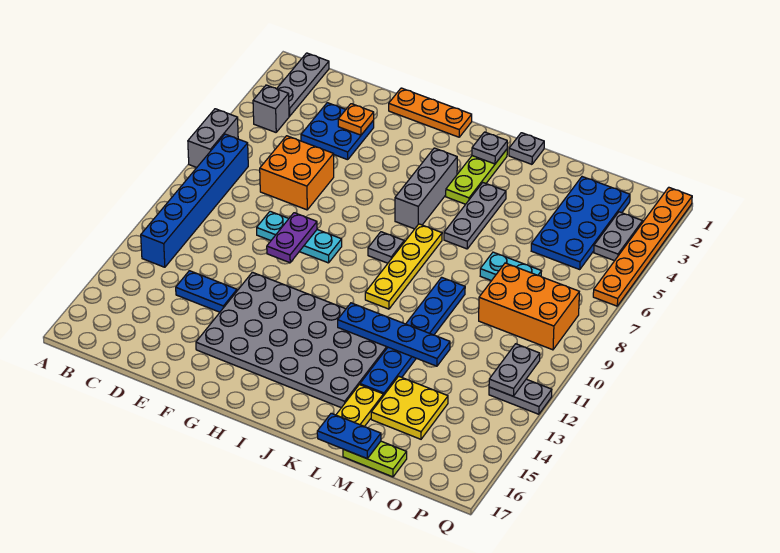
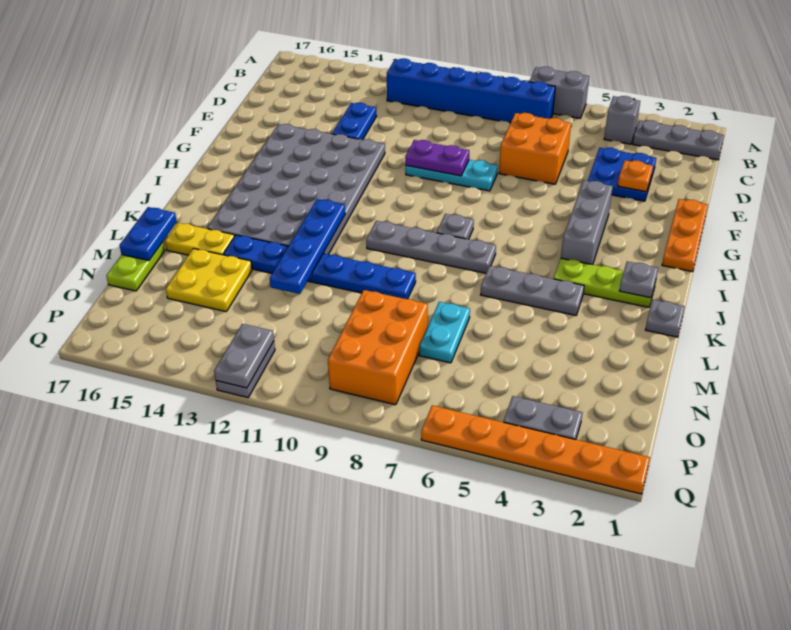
cyan 1x3 plate [257,211,342,263] -> cyan 1x3 plate turned to [405,160,498,191]
grey 1x3 brick [395,148,457,229] -> grey 1x3 brick turned to [561,180,613,265]
yellow 1x4 plate [365,224,442,309] -> grey 1x4 plate [366,221,496,273]
blue 2x4 plate [531,177,630,270] -> none
grey 1x2 plate [489,344,540,396] -> grey 1x2 plate turned to [214,324,274,388]

